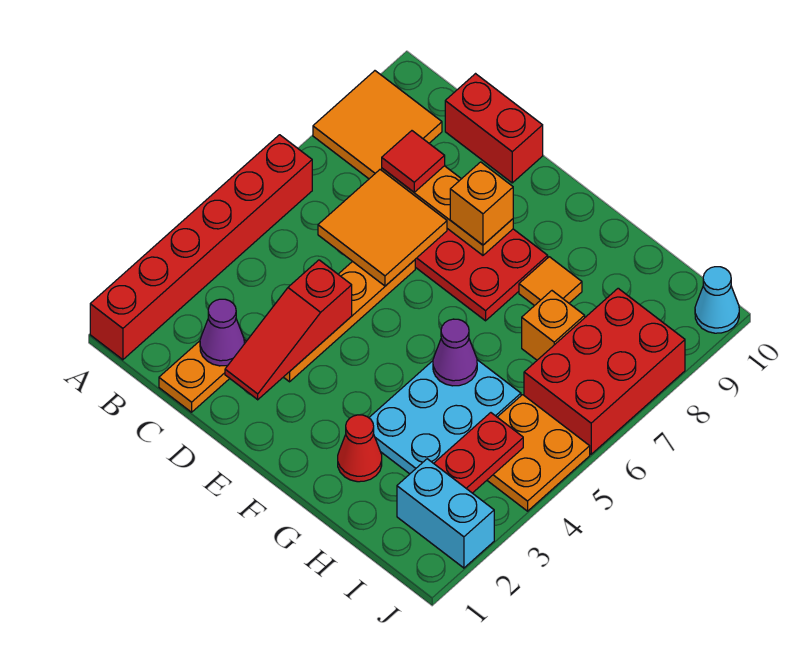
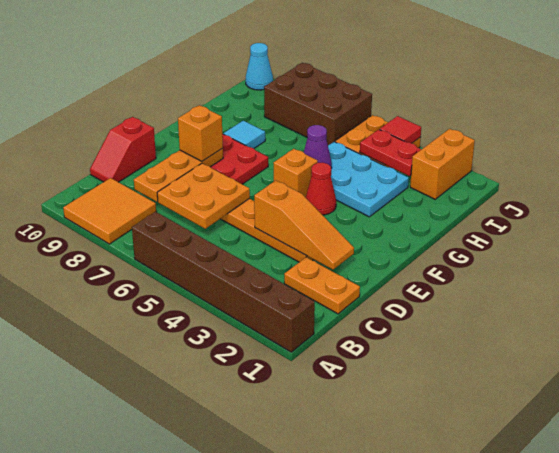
red 1x6 brick [90,135,312,360] -> brown 1x6 brick [132,212,315,352]
purple 1x1 cone [200,299,244,366] -> none
orange 2x2 tile [318,170,447,286] -> orange 2x2 plate [157,163,250,229]
red 1x1 tile [382,131,445,192] -> red 1x1 tile moved to [380,116,421,143]
red 1x2 brick [445,74,543,183] -> red 1x2 slope [90,117,156,182]
red 1x3 slope [225,260,352,400] -> orange 1x3 slope [254,180,354,270]
red 1x1 cone [338,415,382,482] -> red 1x1 cone moved to [306,163,336,215]
orange 1x1 tile [519,257,582,306] -> cyan 1x1 tile [223,121,265,148]
orange 1x1 brick [522,291,585,360] -> orange 1x1 brick moved to [273,149,318,198]
cyan 1x2 brick [397,459,494,568] -> orange 1x2 brick [410,129,475,199]
red 2x3 brick [524,288,685,454] -> brown 2x3 brick [264,63,372,145]

